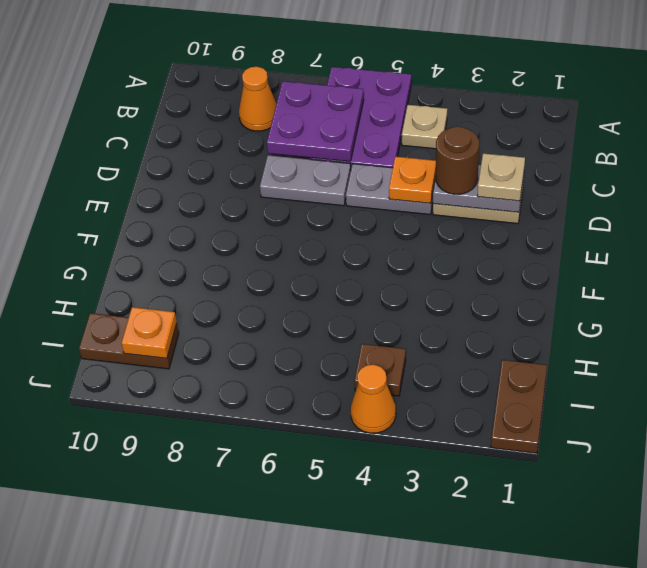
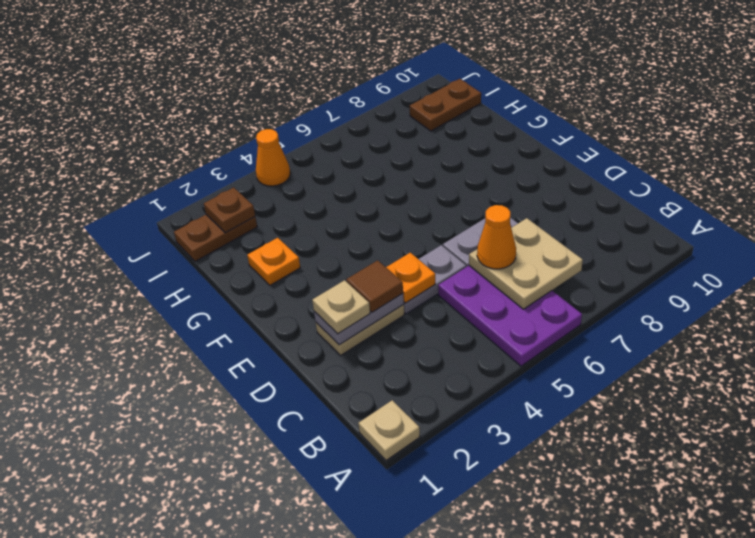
tan 1x1 plate [402,105,447,149] -> tan 1x1 plate moved to [358,400,420,461]
purple 2x2 plate [267,81,364,162] -> tan 2x2 plate [469,218,583,309]
orange 1x1 cone [239,67,276,131] -> orange 1x1 cone moved to [477,205,516,269]
brown 1x1 round brick [436,127,479,194] -> brown 1x1 tile [346,260,403,312]
brown 1x2 plate [491,360,547,453] -> brown 1x2 plate turned to [174,215,257,261]
brown 1x1 plate [354,344,406,396] -> brown 1x1 plate moved to [204,187,255,233]
orange 1x1 plate [121,307,177,358] -> orange 1x1 plate moved to [247,238,300,285]

